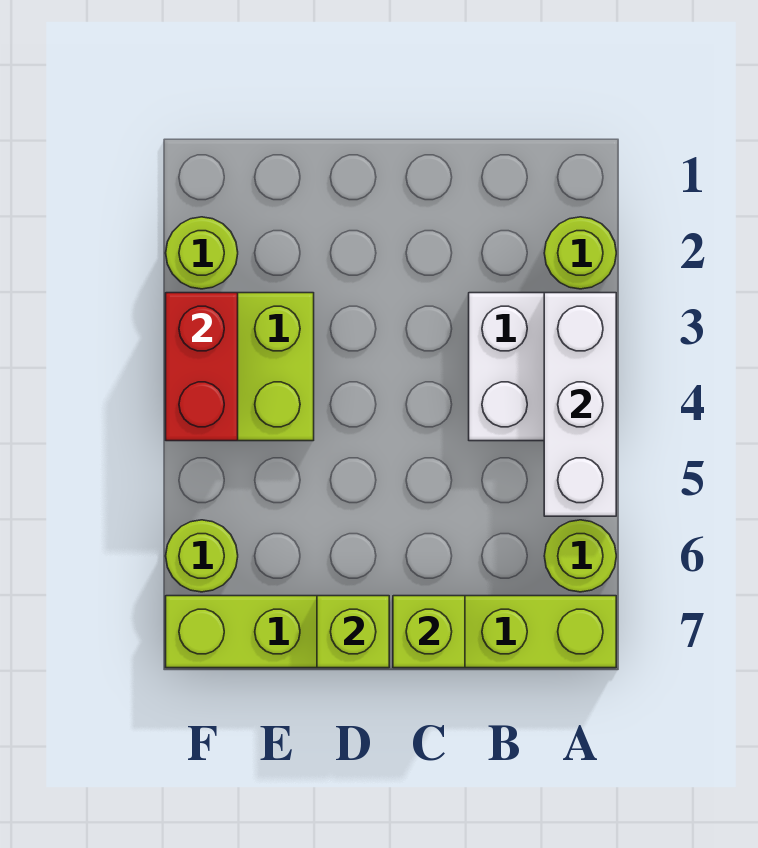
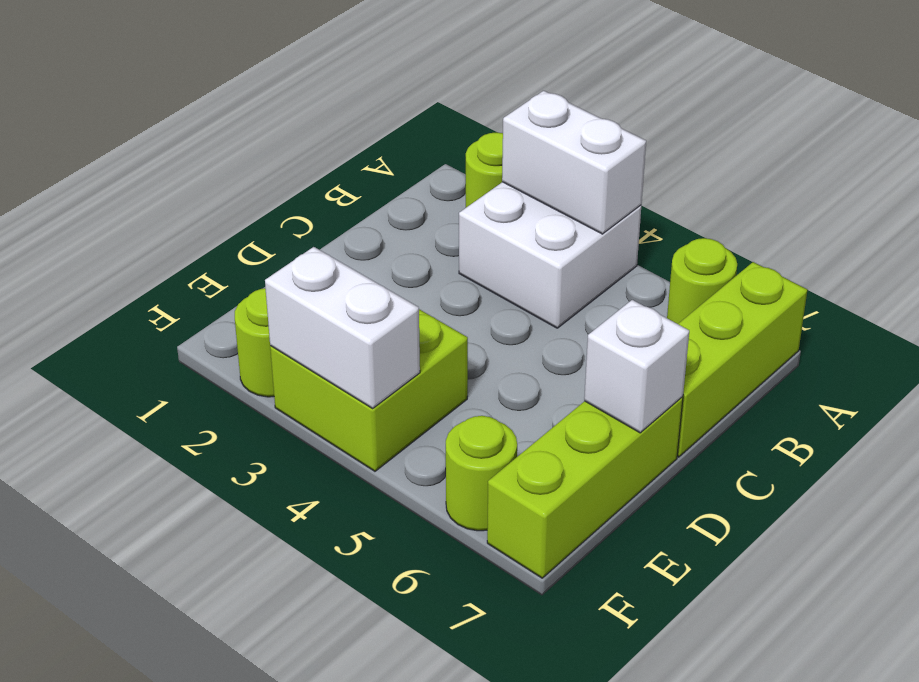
white 1x3 brick [544,293,616,516] -> white 1x2 brick [502,91,646,234]
lime 1x1 brick [393,596,465,668] -> none
lime 1x1 brick [317,596,389,668] -> white 1x1 brick [584,300,689,433]
red 1x2 brick [166,293,238,441] -> white 1x2 brick [265,247,420,408]

